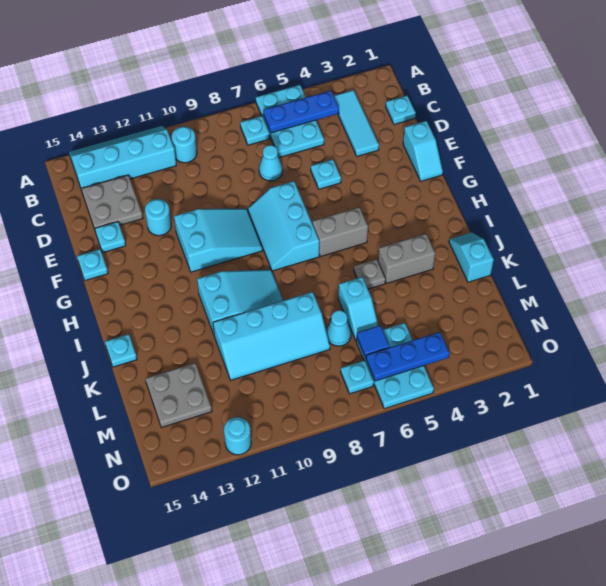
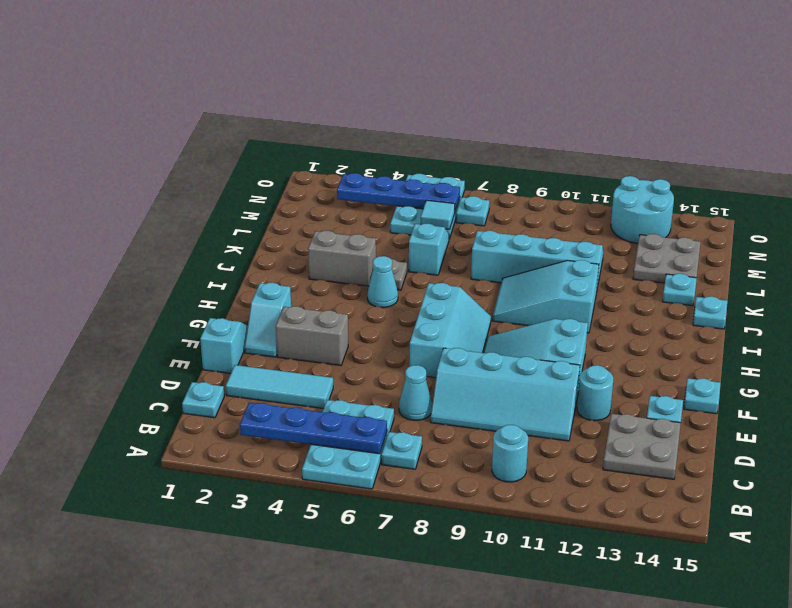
cyan 2x4 slope [69,126,176,188] -> cyan 2x4 slope moved to [431,348,580,441]
cyan 1x3 tile [334,90,379,156] -> cyan 1x3 tile turned to [226,365,333,409]
blue 1x3 plate [263,91,339,133] -> blue 1x4 plate [240,403,387,454]
cyan 1x1 plate [311,159,341,189] -> cyan 1x1 plate moved to [662,274,697,306]
grey 1x2 brick [312,207,368,257] -> grey 1x2 brick moved to [276,306,348,366]
cyan 1x2 slope [449,232,494,282] -> cyan 1x2 slope moved to [244,283,291,357]
cyan 1x1 cone [326,310,351,346] -> cyan 1x1 cone moved to [367,256,398,308]
blue 1x1 tile [357,325,390,358] -> cyan 1x1 tile [421,200,455,230]
blue 1x3 plate [366,332,450,381] -> blue 1x4 plate [337,173,460,210]
cyan 1x1 round brick [224,417,251,455] -> cyan 2x2 round brick [611,176,674,243]

